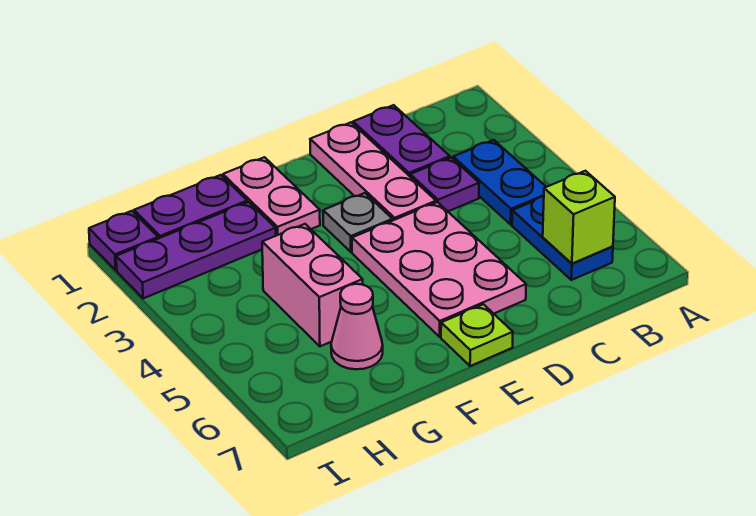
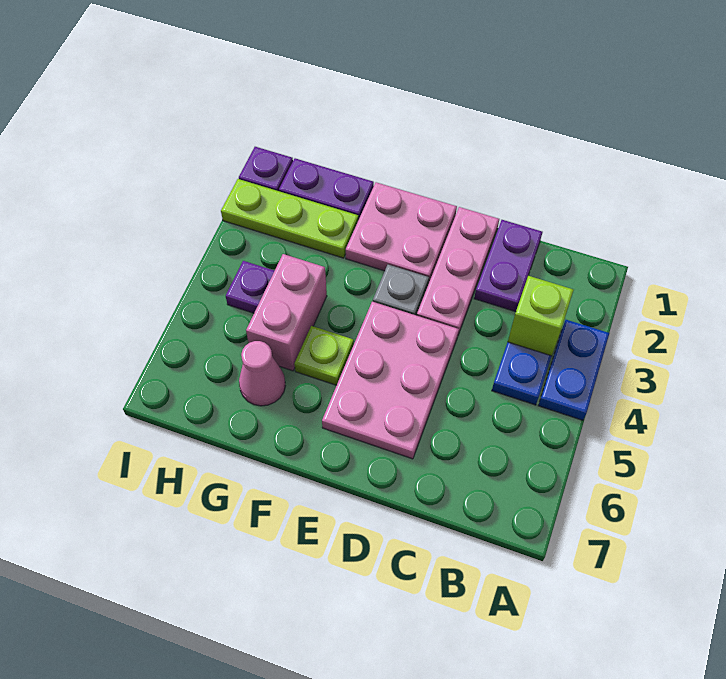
blue 1x2 plate [512,197,613,280] -> blue 1x2 plate moved to [538,320,609,420]
lime 1x1 brick [543,171,615,264] -> lime 1x1 brick moved to [508,276,574,356]
purple 1x1 plate [410,158,479,211] -> purple 1x1 plate moved to [226,261,274,313]
lime 1x1 plate [441,304,513,366] -> lime 1x1 plate moved to [294,326,354,385]
pink 1x2 plate [223,157,320,236] -> pink 2x2 plate [346,182,457,284]
purple 1x3 plate [116,202,276,298] -> lime 1x3 plate [221,179,358,258]

